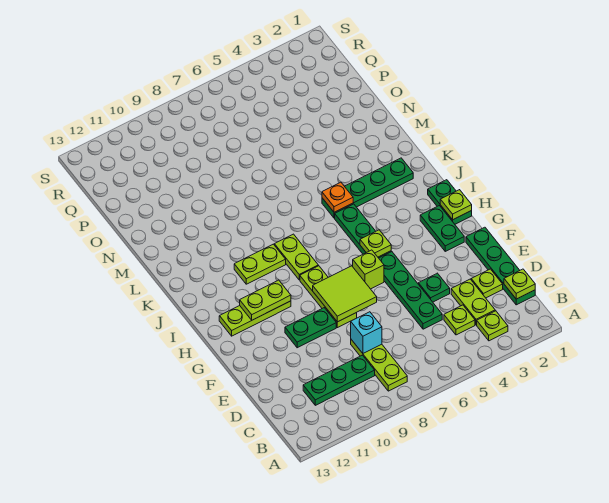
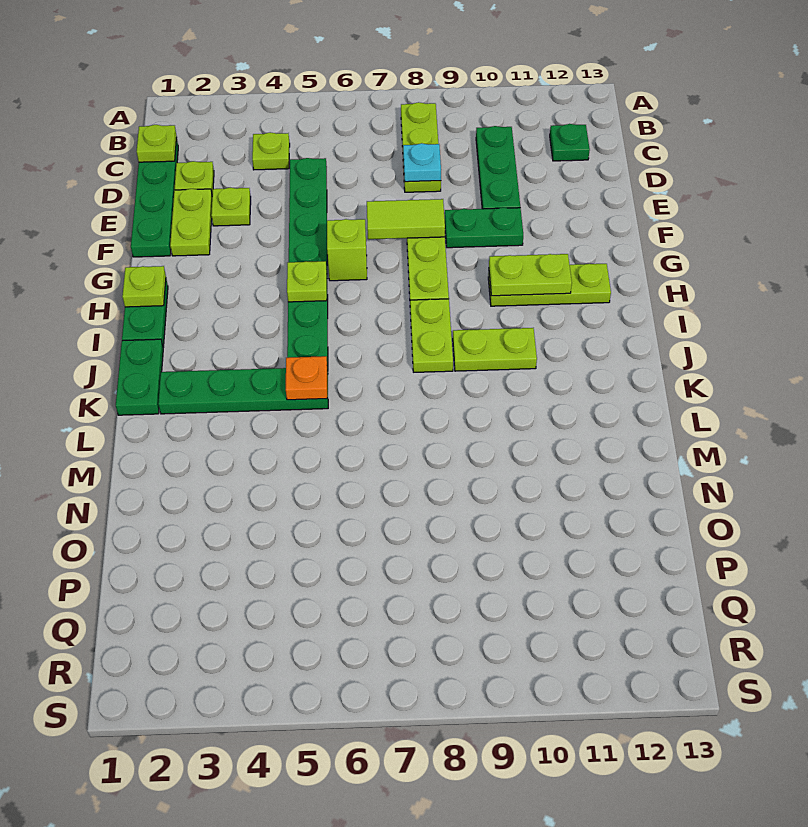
lime 1x1 plate [477,311,508,341] -> lime 1x1 plate moved to [211,188,251,226]
lime 1x2 plate [451,279,495,325] -> lime 1x2 plate moved to [170,189,212,256]
green 1x3 plate [303,355,375,405] -> green 1x3 plate turned to [476,126,520,209]
cyan 1x1 brick [351,312,382,353] -> cyan 1x1 plate [403,143,441,182]
green 1x1 plate [418,273,450,302] -> green 1x1 plate moved to [550,124,590,161]
lime 2x2 tile [313,266,377,322] -> lime 1x2 tile [367,199,445,239]
green 1x2 plate [420,206,464,251] -> green 1x2 plate moved to [116,339,163,415]

